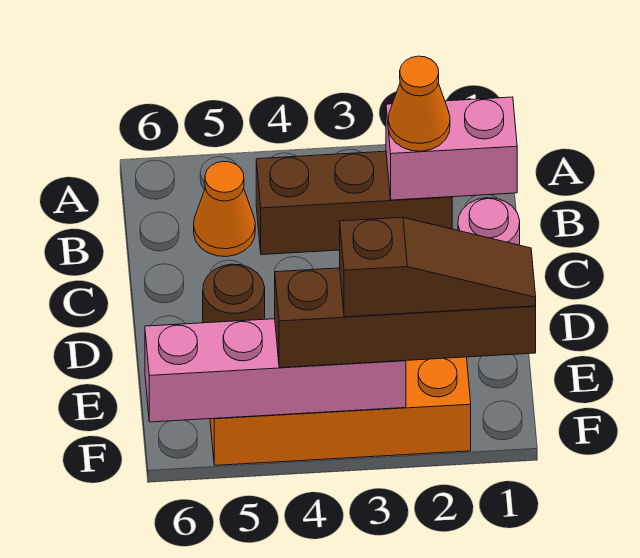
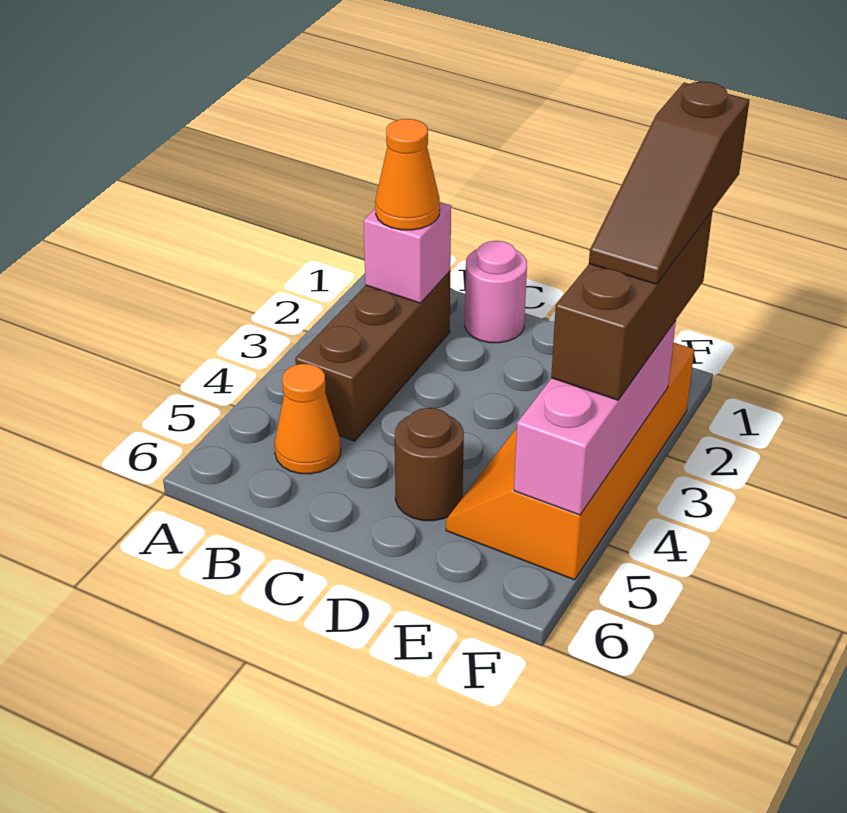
pink 1x2 brick [386,97,517,200] -> pink 1x1 brick [364,202,451,303]
brown 1x4 brick [275,268,536,368] -> brown 1x3 brick [551,211,713,400]
brown 1x3 slope [340,217,536,317] -> brown 1x3 slope turned to [589,82,749,284]
pink 1x4 brick [145,319,406,422] -> pink 1x3 brick [514,320,676,515]

